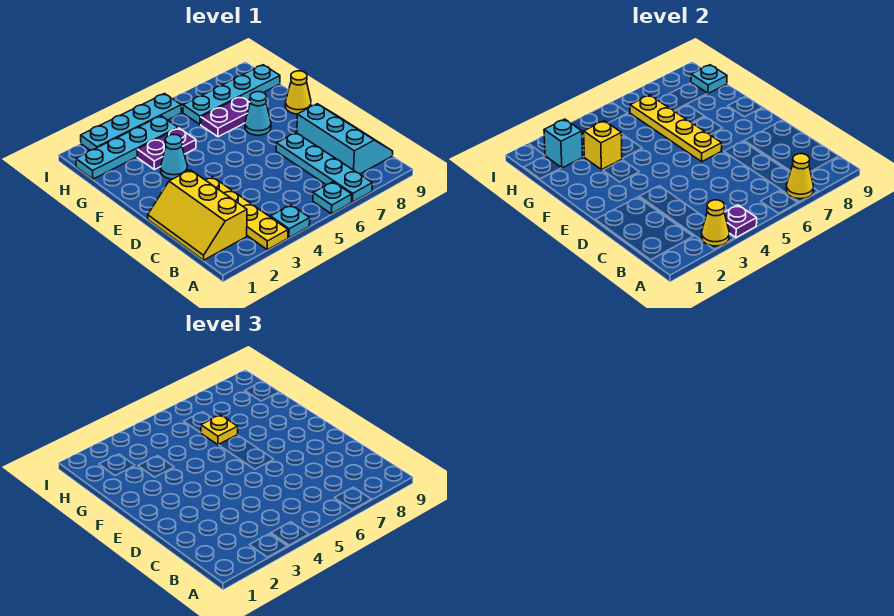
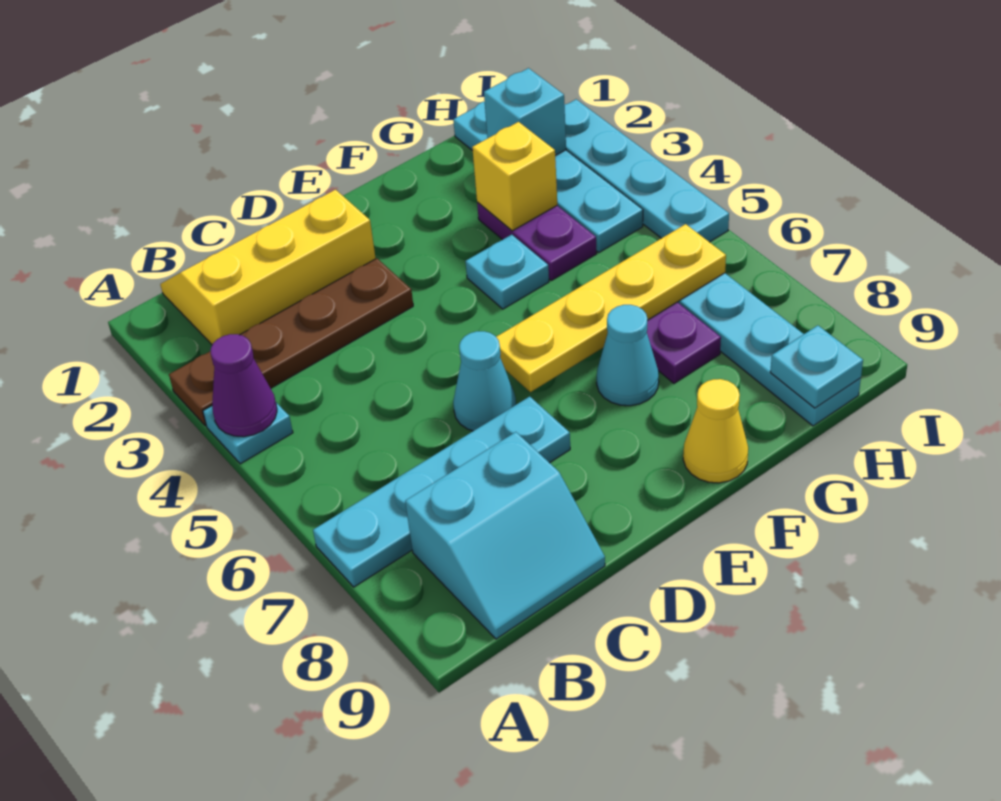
yellow 1x4 plate [206,177,288,250] -> brown 1x4 plate [169,258,413,426]
yellow 1x1 cone [702,200,729,246] -> none
purple 1x1 plate [724,205,757,238] -> purple 1x1 cone [210,334,277,437]
cyan 1x1 plate [313,182,352,214] -> cyan 1x1 plate moved to [465,235,549,309]
yellow 1x1 cone [786,154,813,199] -> none
cyan 2x3 slope [297,104,393,174] -> cyan 2x2 slope [405,432,605,639]
cyan 1x1 cone [161,135,187,179] -> cyan 1x1 cone moved to [453,331,516,431]
yellow 1x1 plate [201,415,238,445] -> none

